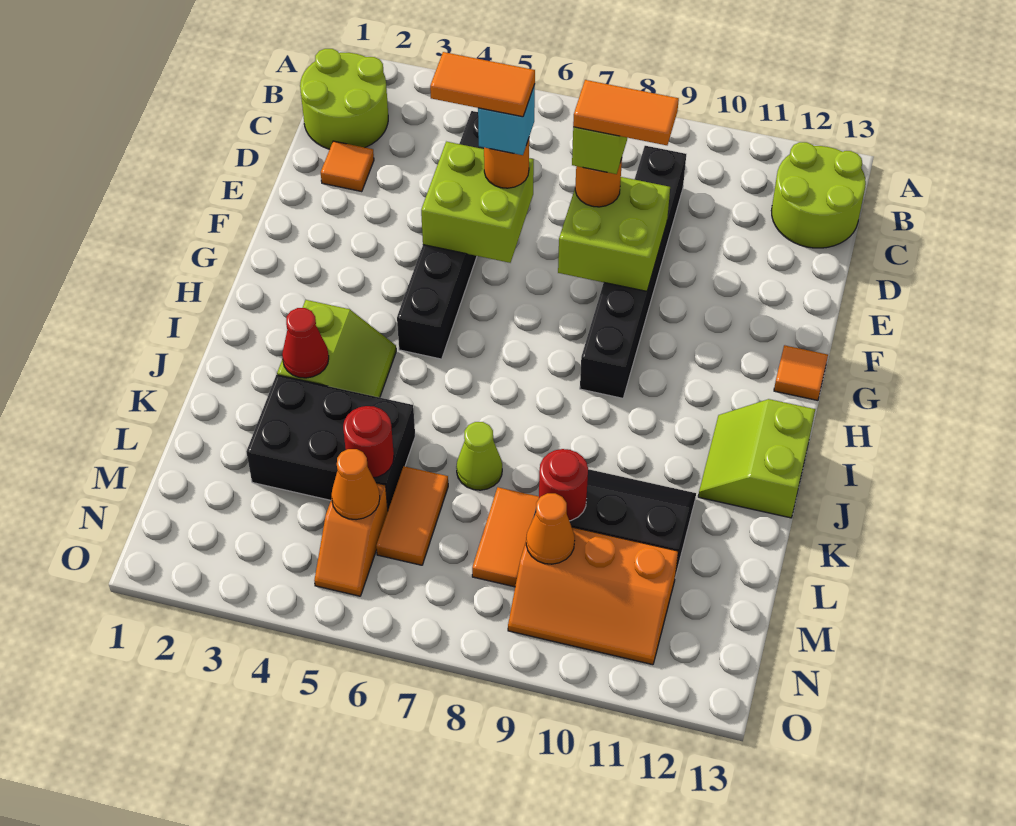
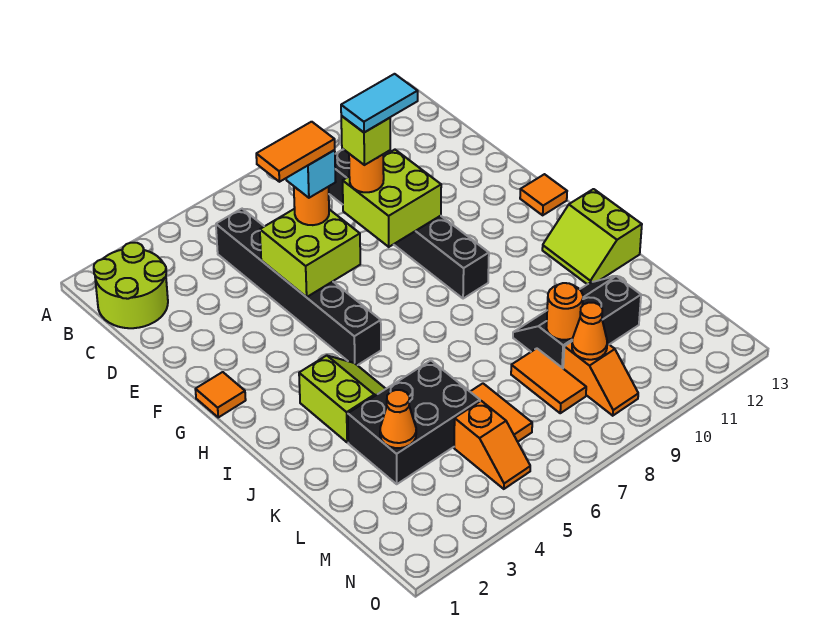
lime 2x2 round brick [771,142,866,248] -> none
orange 1x1 tile [321,141,374,192] -> orange 1x1 tile moved to [195,372,246,417]
orange 1x2 tile [573,80,679,145] -> cyan 1x2 tile [341,74,418,132]
red 1x1 cone [282,308,329,378] -> none
lime 1x1 cone [456,422,502,490] -> none
red 1x1 round brick [343,406,394,478] -> none
red 1x1 round brick [539,449,588,521] -> orange 1x1 round brick [546,283,583,340]
orange 1x1 cone [331,449,380,520] -> orange 1x1 cone moved to [380,390,416,448]
orange 2x3 slope [508,527,678,665] -> orange 1x2 slope [563,342,638,416]

